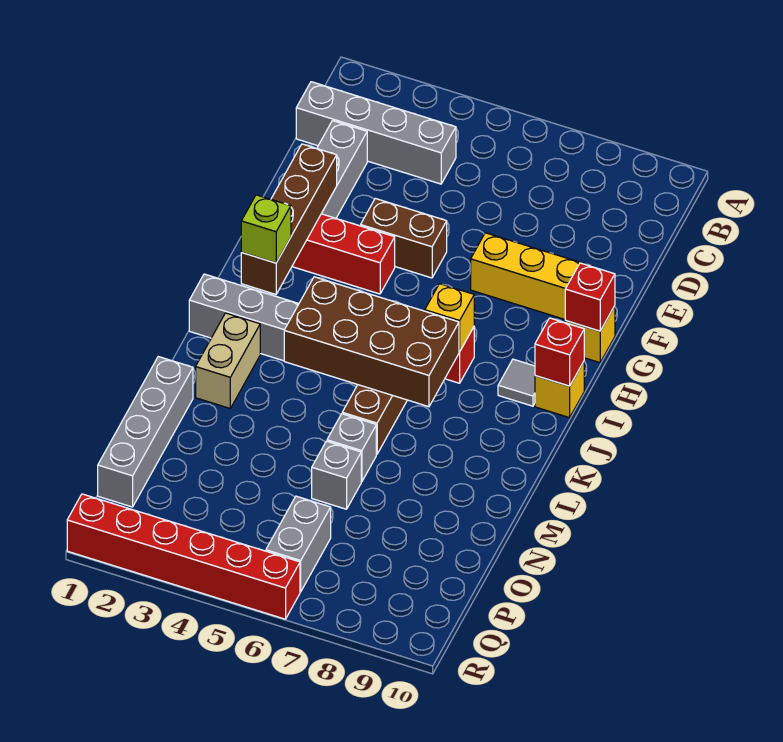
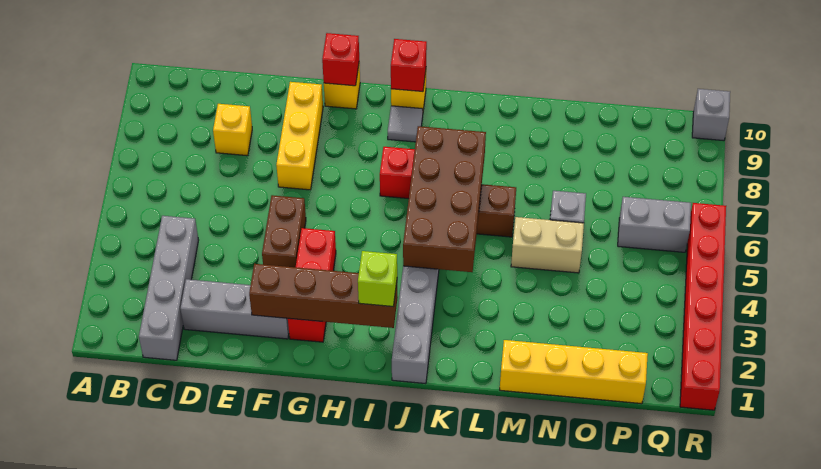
yellow 1x1 brick [425,284,474,352] -> yellow 1x1 brick moved to [213,104,252,156]
tan 1x2 brick [196,313,260,408] -> tan 1x2 brick moved to [511,217,584,273]
grey 1x4 brick [98,357,193,507] -> yellow 1x4 brick [500,340,648,404]
grey 1x1 brick [327,414,376,482] -> grey 1x1 brick moved to [692,89,730,141]

